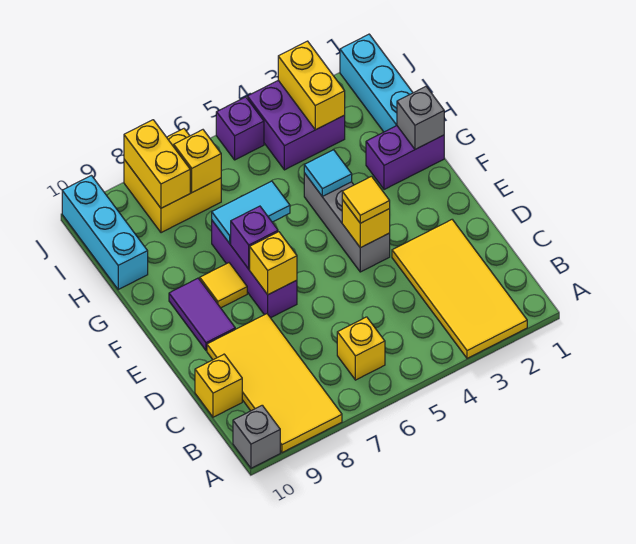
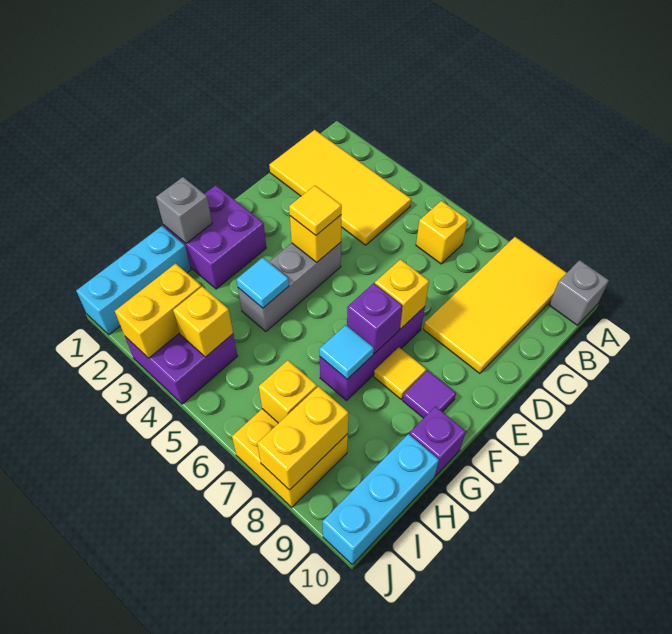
yellow 2x4 tile [392,220,527,358] -> yellow 2x4 tile turned to [269,130,411,245]
yellow 1x1 brick [195,354,242,417] -> yellow 1x1 brick moved to [173,286,233,357]
purple 1x2 tile [169,278,235,350] -> purple 1x1 tile [403,371,456,418]
purple 1x2 brick [366,126,444,190] -> purple 2x2 brick [164,185,266,289]
cyan 1x2 tile [212,181,290,243] -> cyan 1x1 tile [319,325,374,379]
purple 1x1 brick [216,97,264,160] -> purple 1x1 brick moved to [409,406,466,476]

